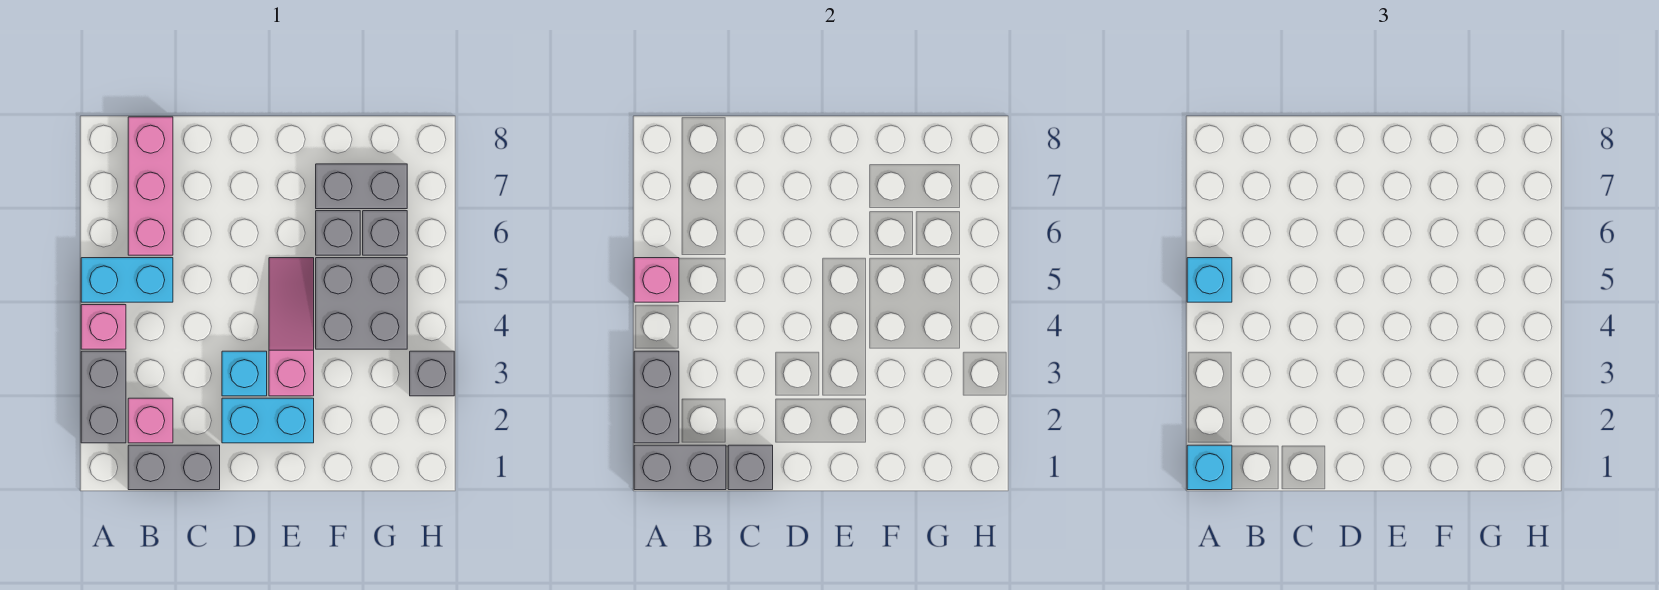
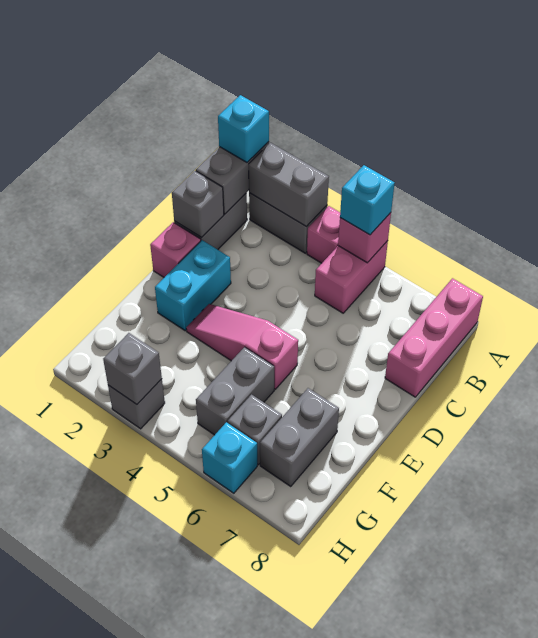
cyan 1x2 brick [81,258,173,302] -> pink 1x2 brick [315,241,388,313]
pink 1x1 brick [128,398,173,443] -> pink 1x1 brick moved to [150,222,201,277]
pink 1x3 brick [128,117,173,255] -> pink 1x3 brick turned to [385,278,483,397]
cyan 1x1 brick [222,351,267,396] -> cyan 1x1 brick moved to [202,422,257,493]
pink 1x3 slope [269,258,314,396] -> pink 1x3 slope turned to [186,304,298,389]
grey 2x2 brick [316,258,407,349] -> grey 1x2 brick [196,347,274,435]
grey 1x1 brick [316,211,360,255] -> grey 1x1 brick moved to [103,333,162,404]

